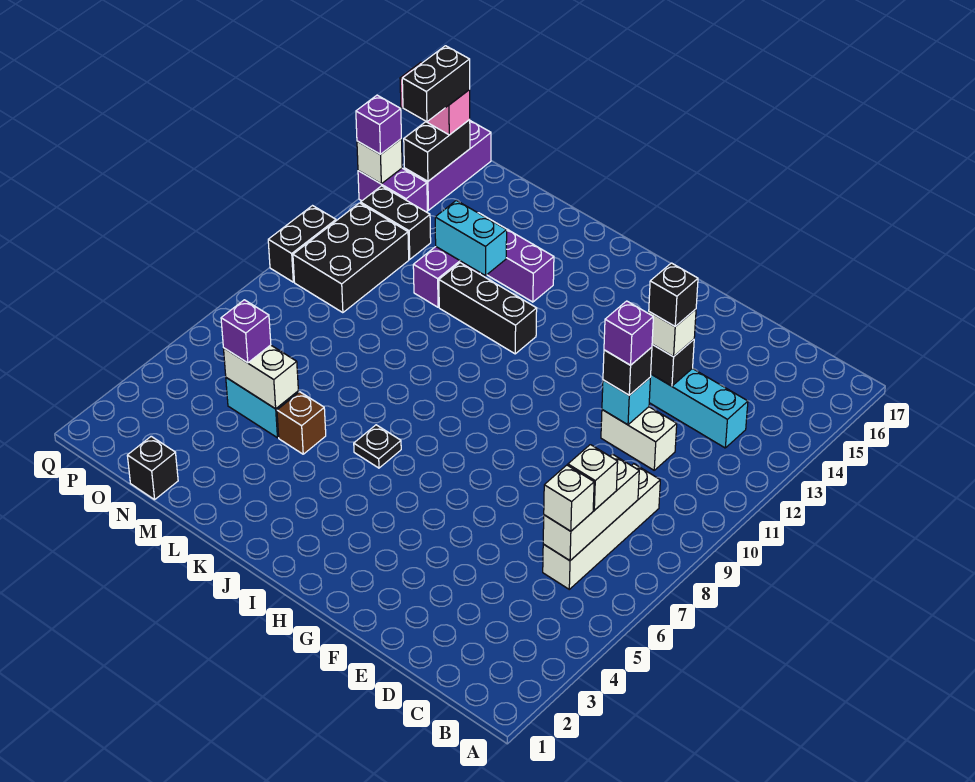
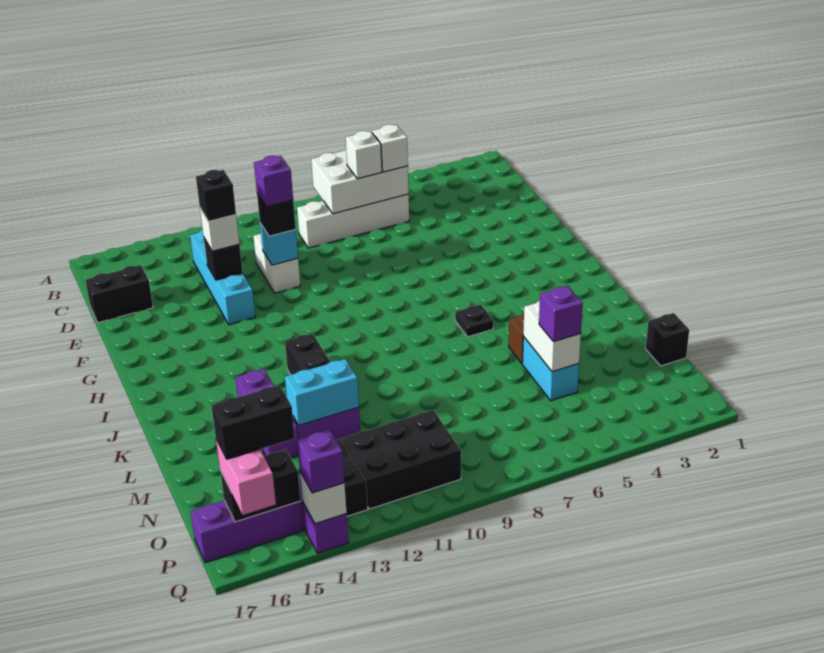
white 1x3 brick [543,454,639,561] -> white 2x3 brick [311,150,409,214]
cyan 1x2 brick [435,200,507,276] -> cyan 1x2 brick turned to [285,359,359,425]
black 1x2 brick [268,206,336,282] -> black 1x2 brick moved to [85,265,153,323]

